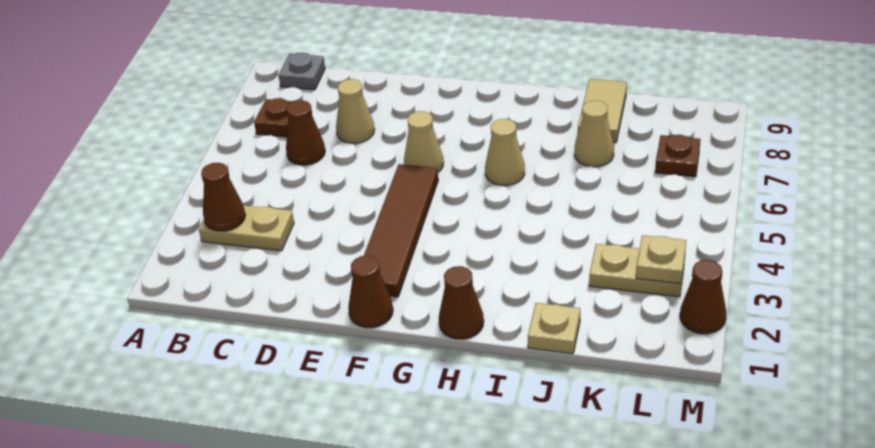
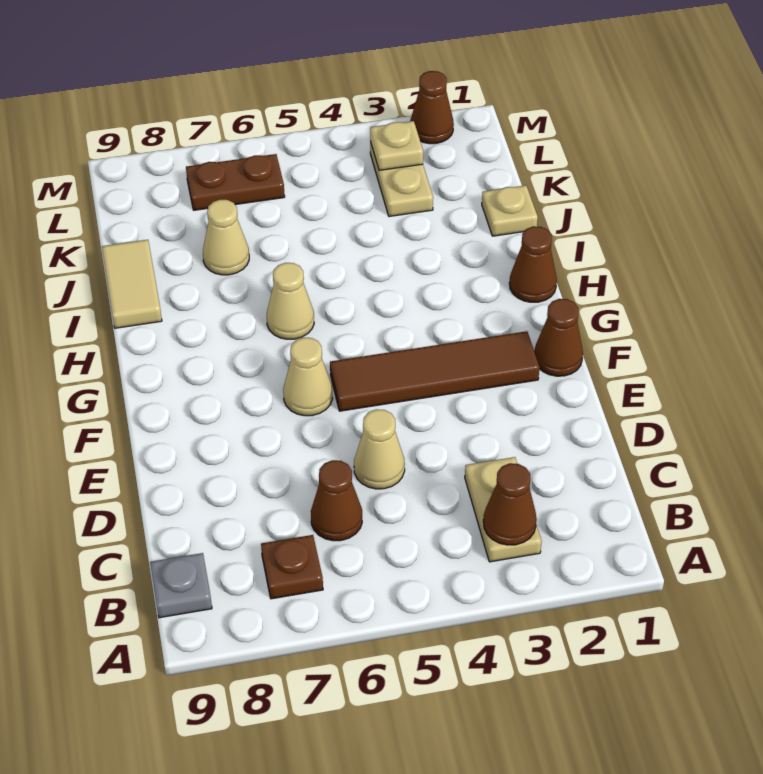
tan 1x1 cone [336,79,375,143] -> tan 1x1 cone moved to [354,409,405,489]
tan 1x2 tile [578,79,627,142] -> tan 1x2 tile turned to [102,240,162,328]
brown 1x1 plate [655,135,700,177] -> brown 1x2 plate [186,154,285,210]

